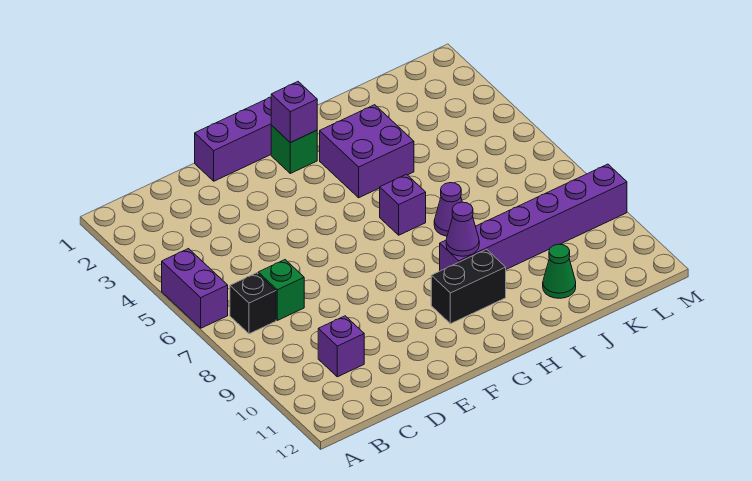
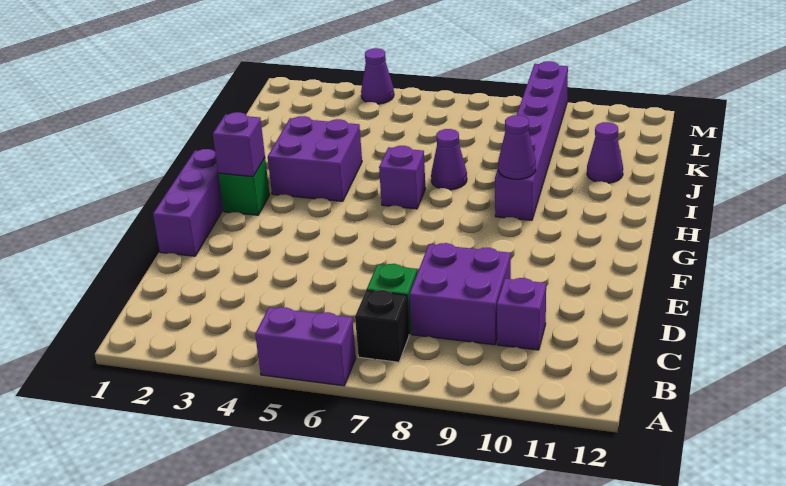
none -> purple 2x2 brick [409,243,511,345]
black 1x2 brick [431,249,506,324] -> none
green 1x1 cone [543,244,576,298] -> purple 1x1 cone [587,122,623,183]
none -> purple 1x1 cone [361,48,394,104]

